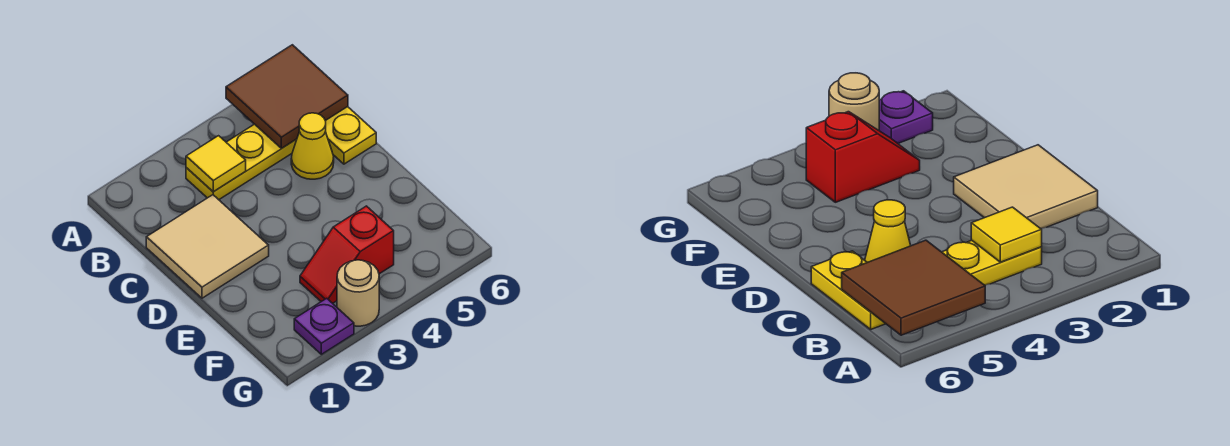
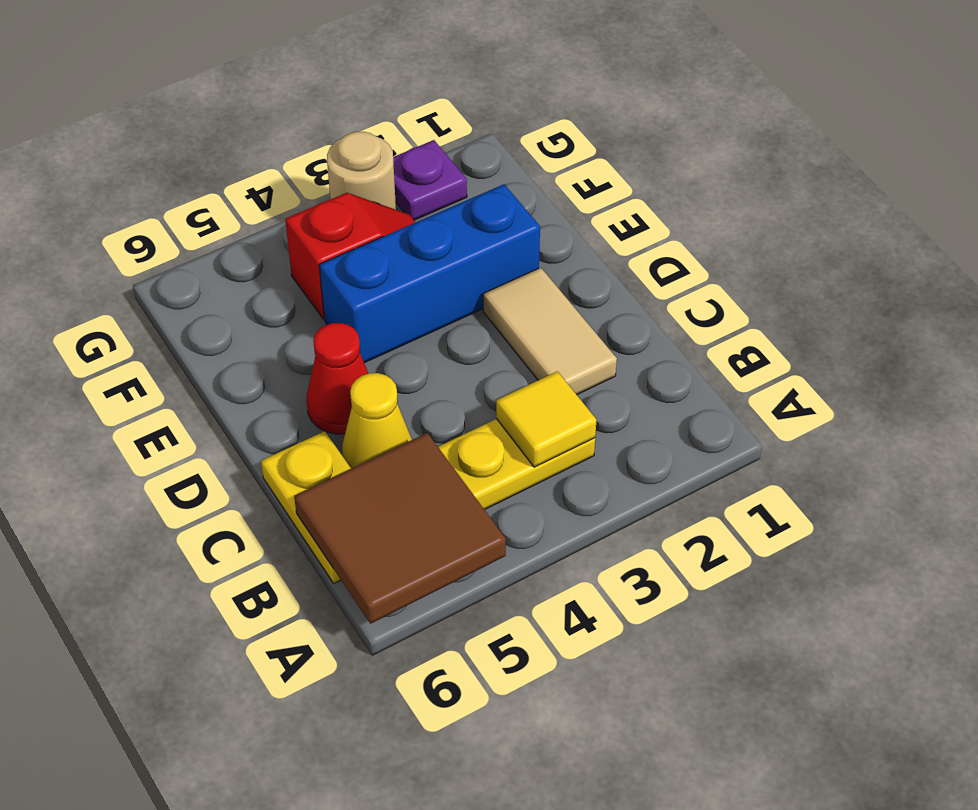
tan 2x2 tile [146,195,269,298] -> tan 1x2 tile [483,268,617,395]
none -> red 1x1 cone [307,323,369,434]
none -> blue 1x3 brick [319,184,540,363]

